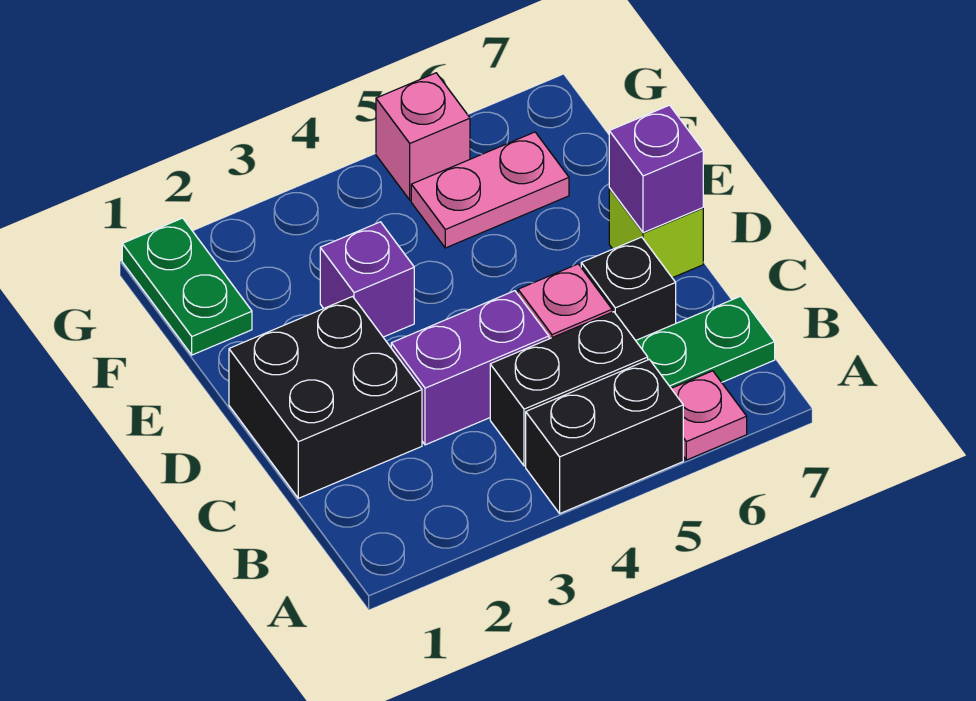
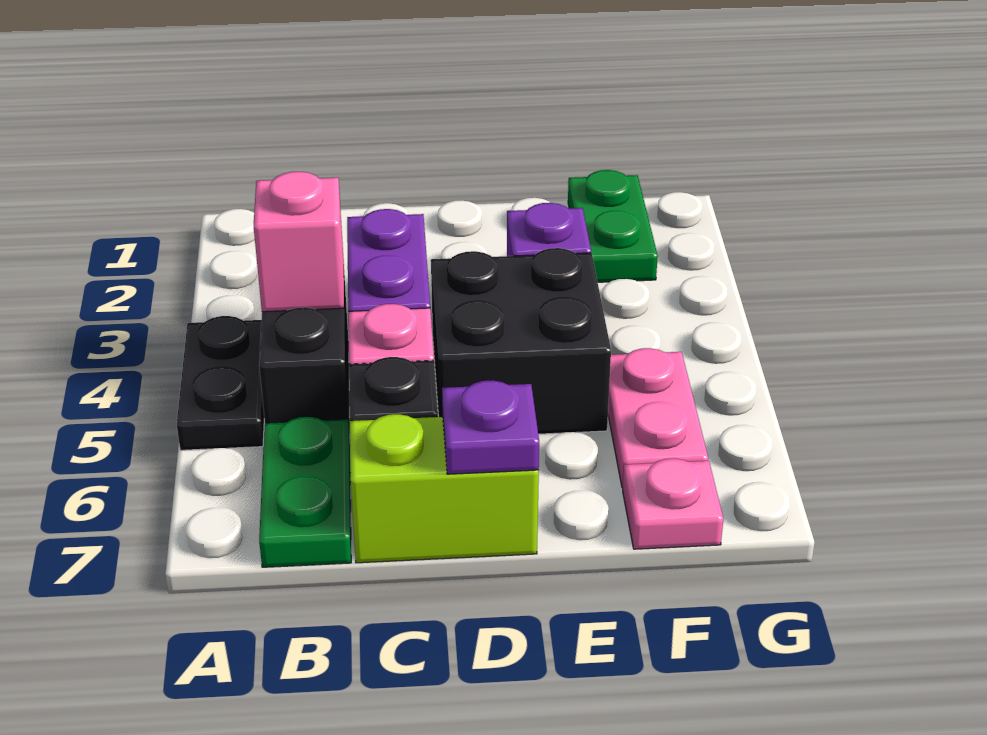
black 1x2 brick [526,359,683,513] -> black 1x2 plate [177,316,264,450]
pink 1x1 plate [671,371,747,460] -> pink 1x1 plate moved to [623,458,723,549]
black 2x2 brick [229,296,422,498] -> black 2x2 brick moved to [431,248,611,434]
lime 1x1 brick [609,188,703,278] -> lime 1x2 brick [350,414,539,563]
purple 1x1 brick [609,105,703,233] -> purple 1x1 plate [442,380,539,474]
green 1x2 plate [122,218,252,355] -> green 1x2 plate turned to [568,170,658,282]
pink 1x1 brick [376,73,470,200] -> pink 1x1 brick moved to [254,172,344,312]

